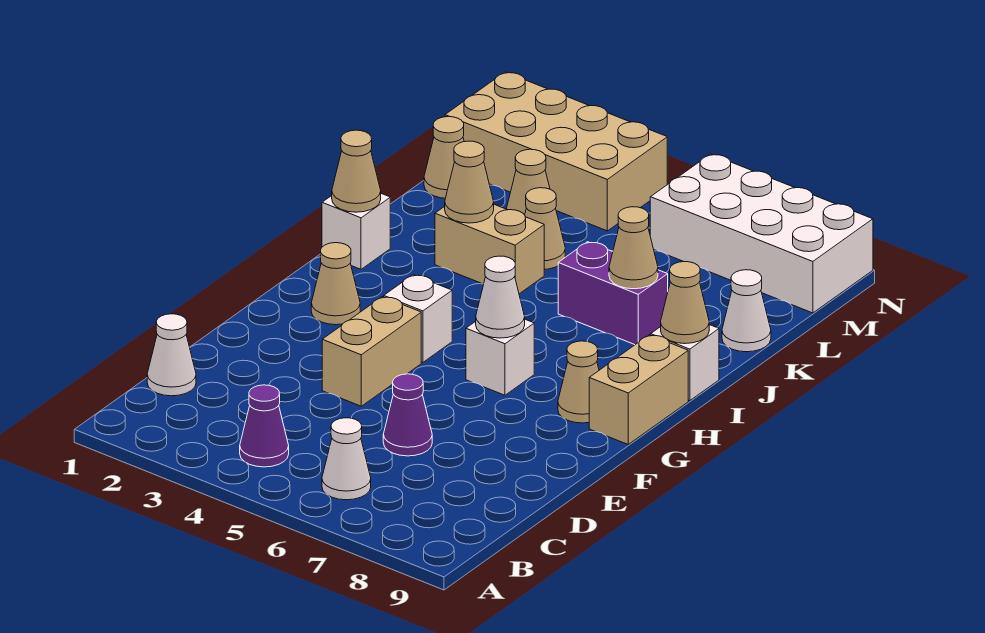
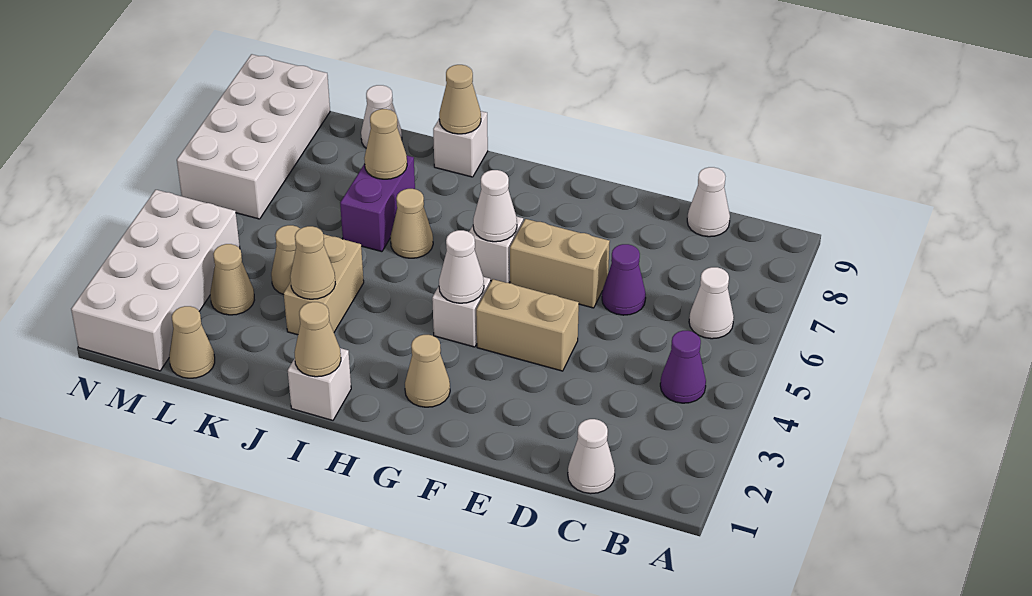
none -> white 1x1 cone [687,167,730,237]
none -> white 1x1 cone [439,230,484,303]
tan 1x1 cone [558,341,599,423] -> tan 1x1 cone moved to [390,189,433,258]
tan 1x2 brick [589,335,688,444] -> tan 1x2 brick moved to [510,219,610,308]
tan 2x4 brick [445,72,667,231] -> white 2x4 brick [71,190,240,371]

